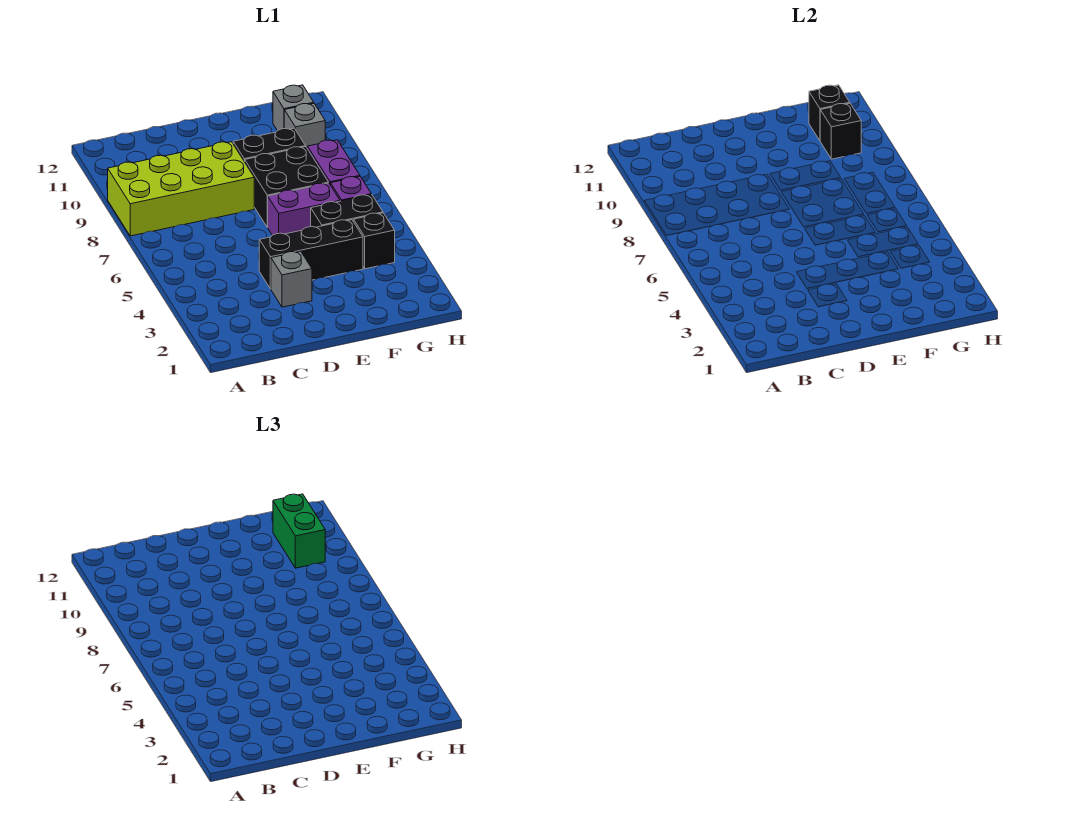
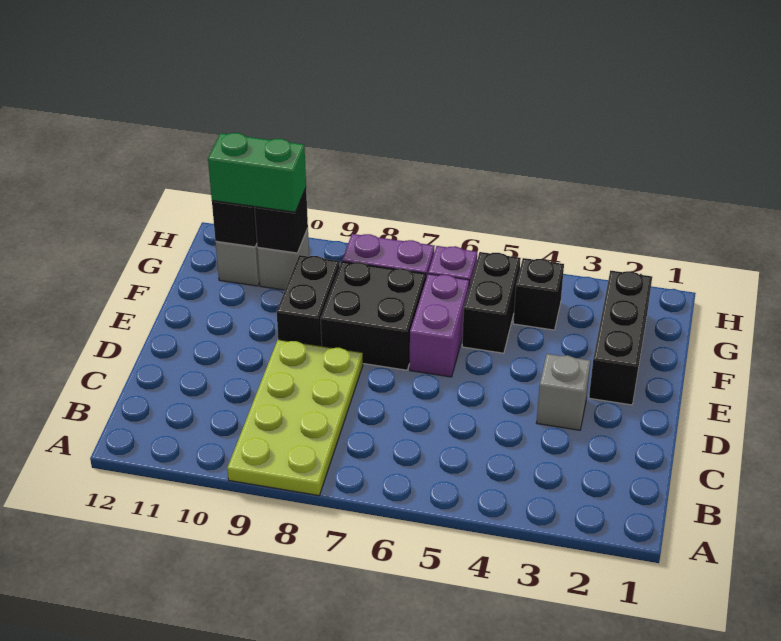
lime 2x4 brick [108,142,254,236] -> lime 2x4 plate [227,340,363,496]
black 1x3 brick [259,220,363,289] -> black 1x3 brick moved to [589,271,652,405]

